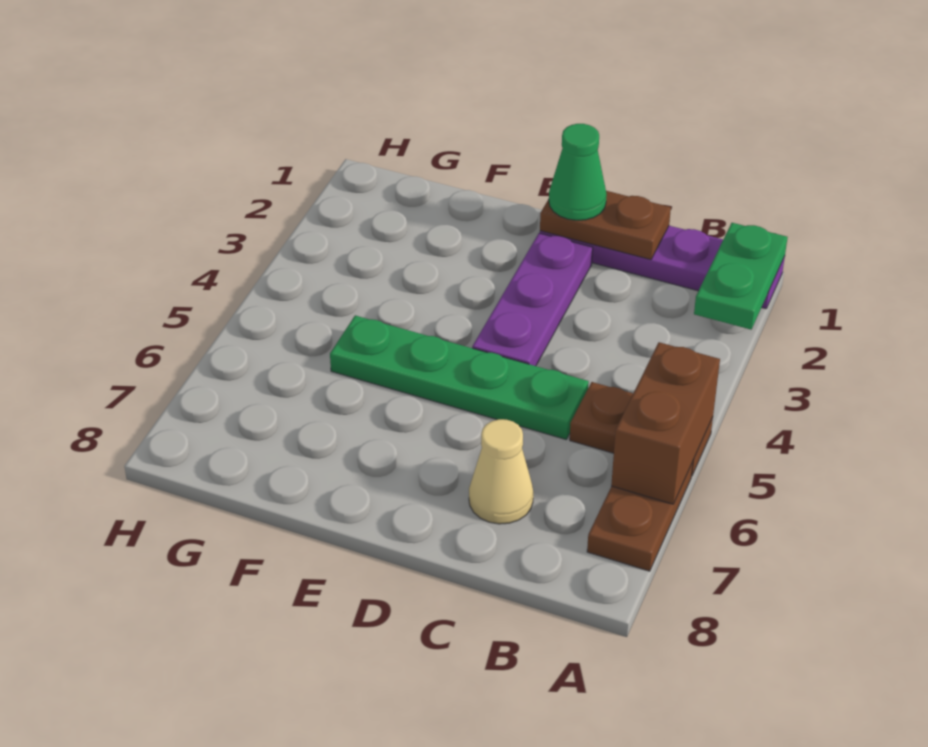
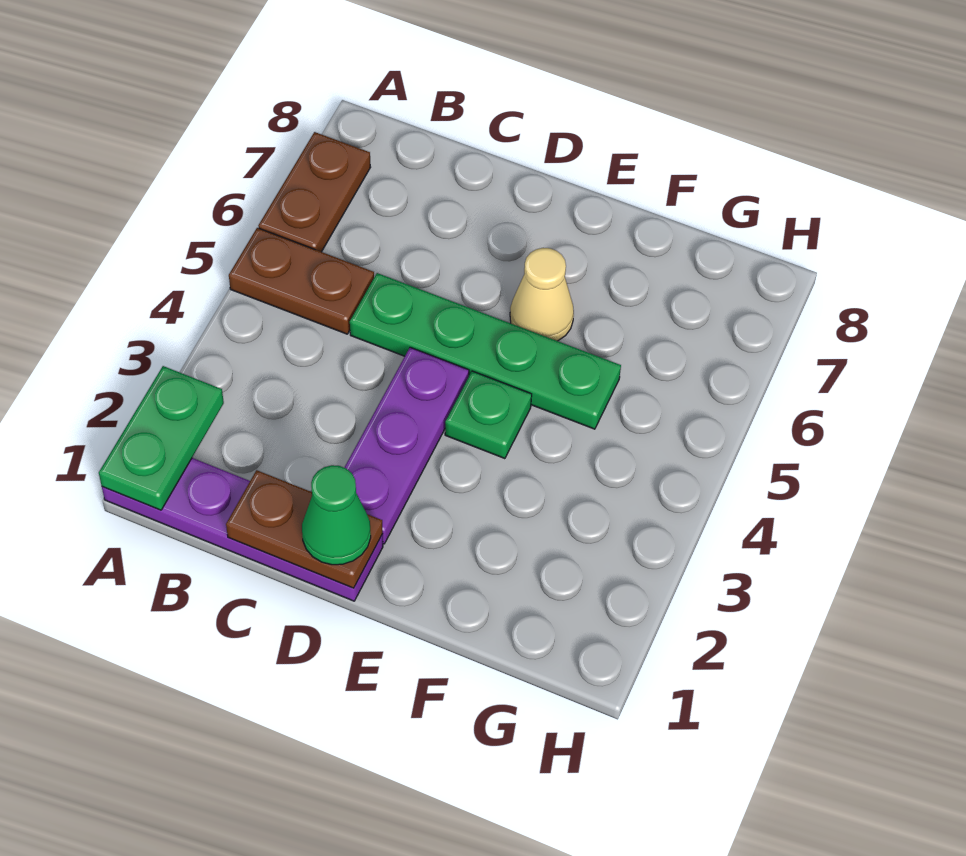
brown 1x2 brick [611,342,720,504] -> none
tan 1x1 cone [469,419,533,524] -> tan 1x1 cone moved to [510,248,574,341]
none -> green 1x1 plate [445,371,532,459]

